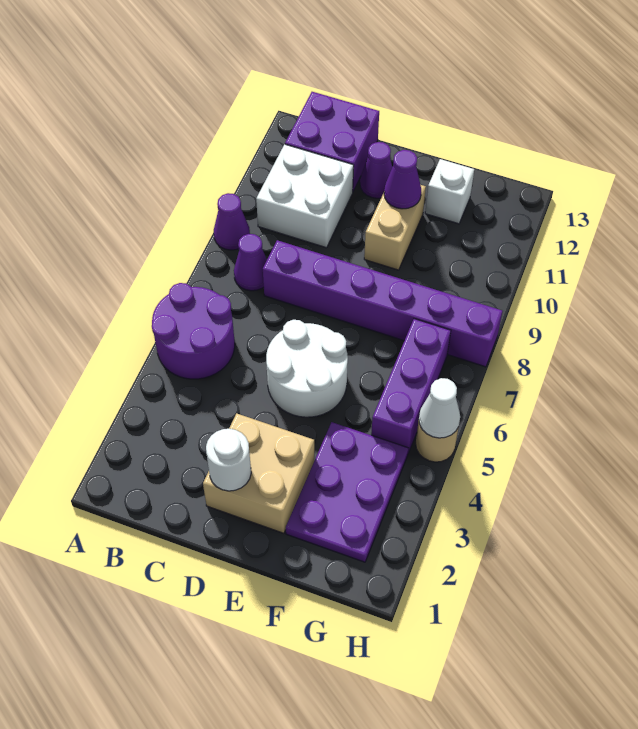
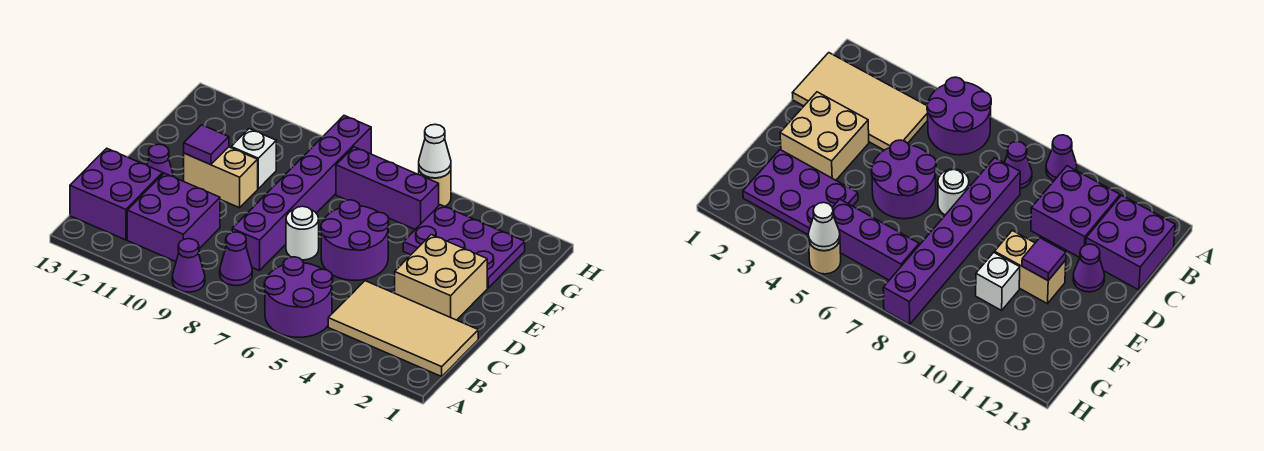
none -> tan 2x4 tile [328,281,478,376]
white 2x2 brick [256,144,354,248] -> purple 2x2 brick [127,173,220,262]
white 1x1 round brick [206,429,251,491] -> white 1x1 round brick moved to [286,206,319,260]
white 2x2 round brick [266,320,348,417] -> purple 2x2 round brick [321,200,389,280]
purple 1x1 cone [384,150,421,209] -> purple 1x1 tile [184,125,229,165]
white 1x1 brick [425,159,474,224] -> white 1x1 brick moved to [231,129,276,189]

